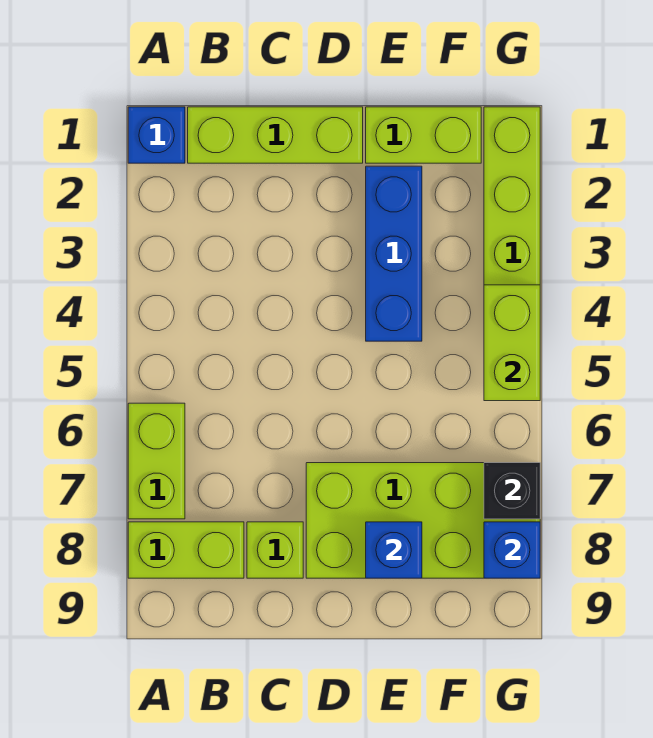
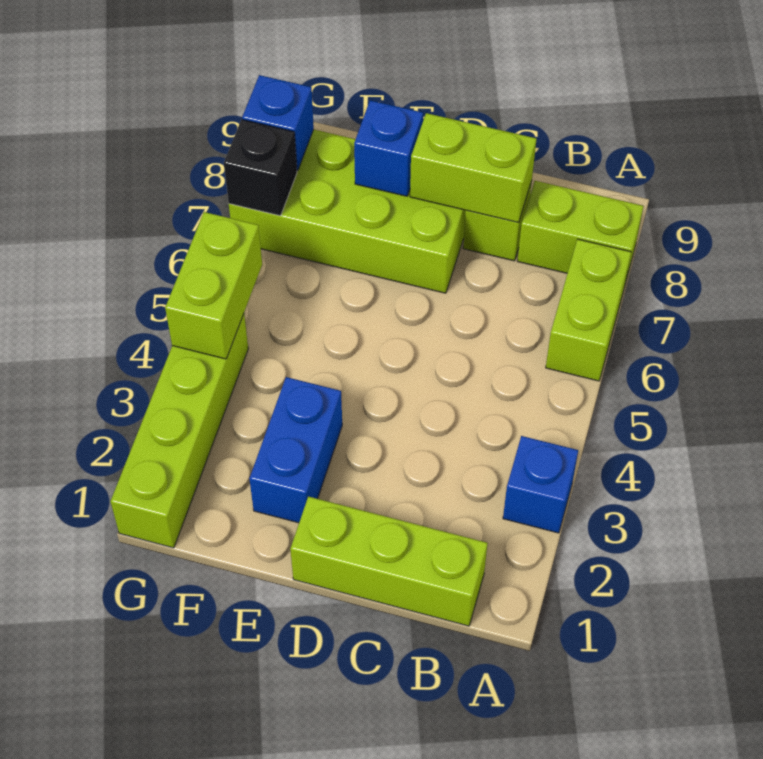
blue 1x1 brick [128,107,185,163] -> blue 1x1 brick moved to [503,436,578,533]
lime 1x2 brick [366,107,481,163] -> lime 1x2 brick moved to [410,113,536,223]
blue 1x3 brick [366,166,422,341] -> blue 1x2 brick [249,377,342,523]

